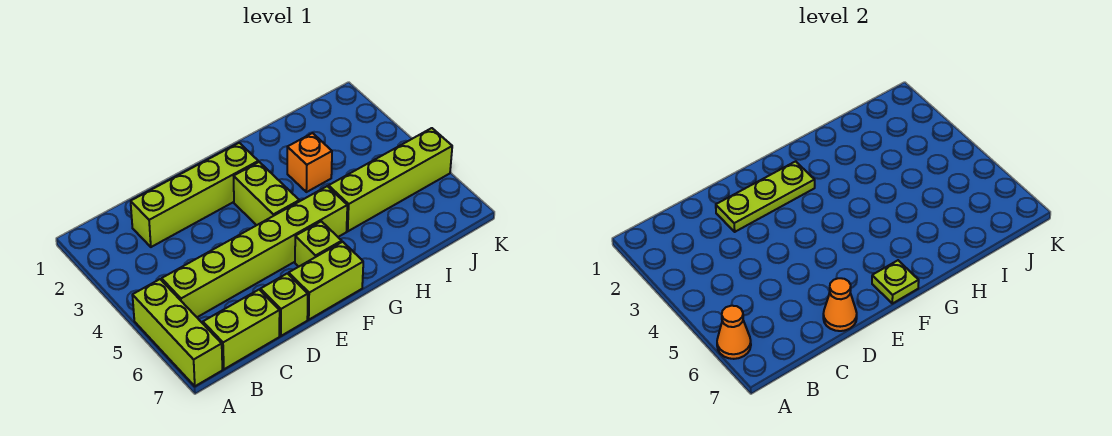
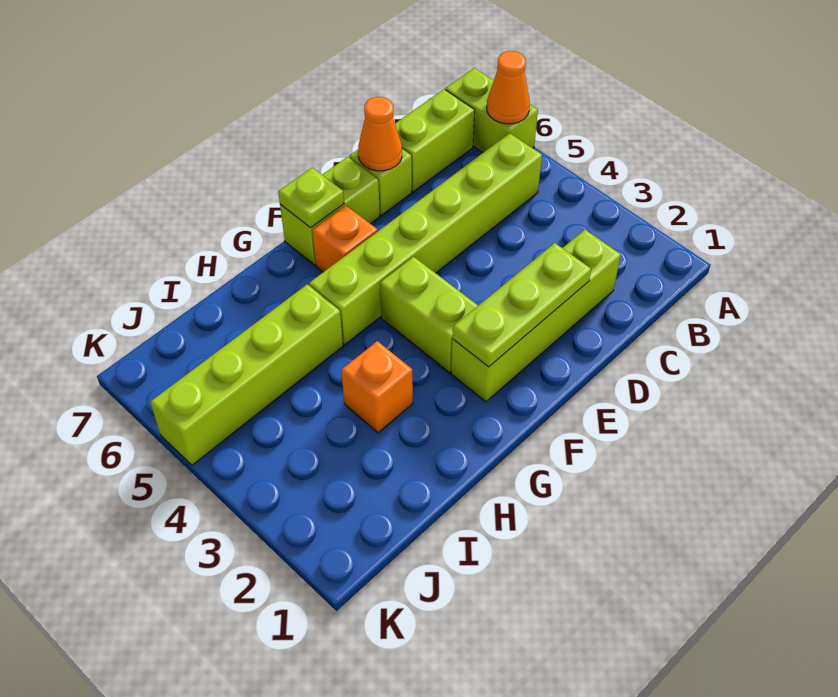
lime 1x3 brick [132,279,222,386] -> lime 1x2 brick [445,68,538,153]
lime 1x1 brick [295,221,342,267] -> orange 1x1 brick [312,205,378,272]

